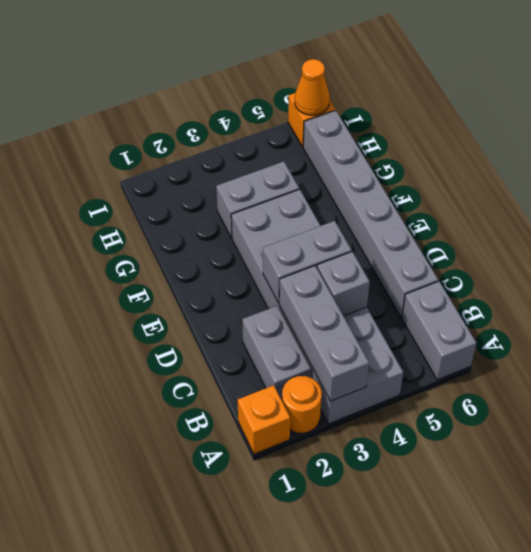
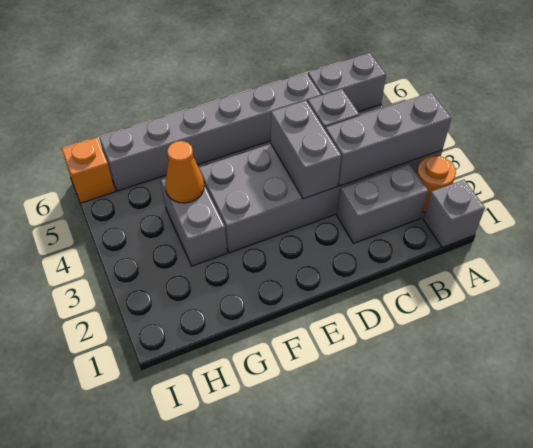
orange 1x1 brick [237,385,290,454] -> grey 1x1 brick [423,180,485,247]
orange 1x1 cone [295,59,330,115] -> orange 1x1 cone moved to [165,141,204,203]

